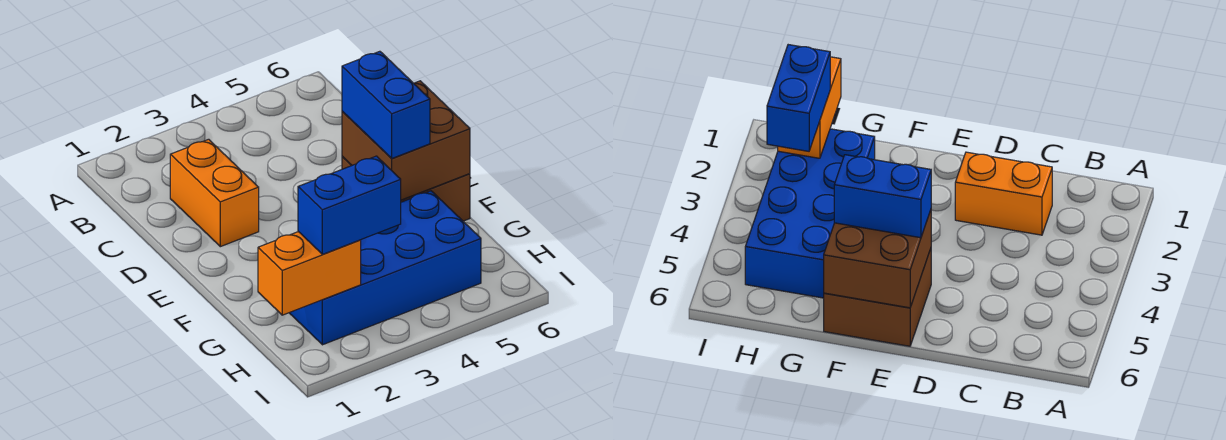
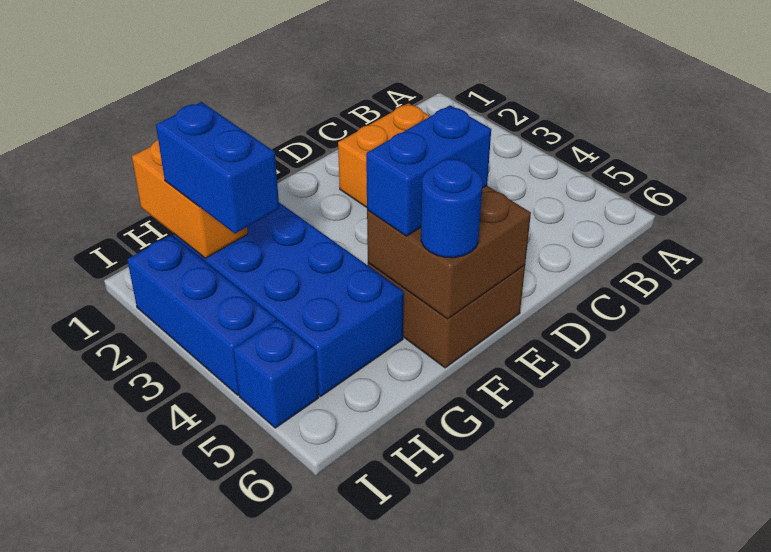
none -> blue 1x1 round brick [421,159,483,258]
none -> blue 1x3 brick [127,235,276,395]
none -> blue 1x1 brick [233,320,319,428]

